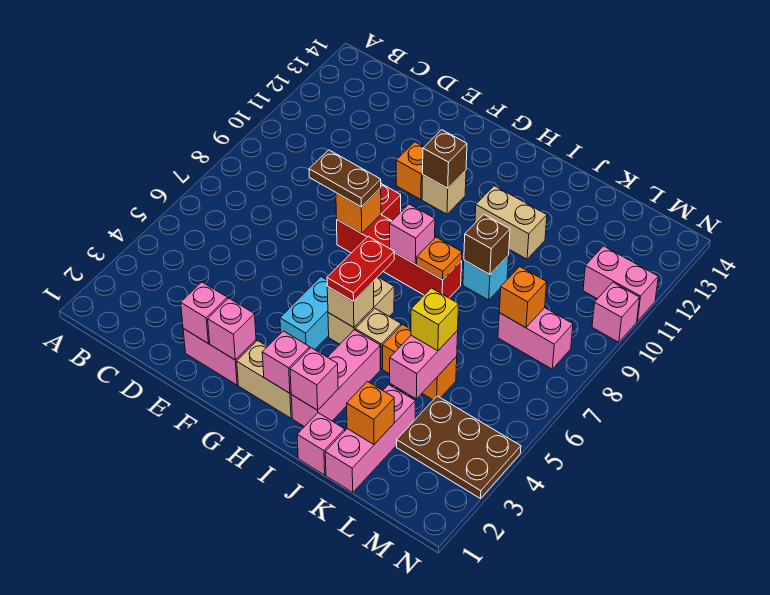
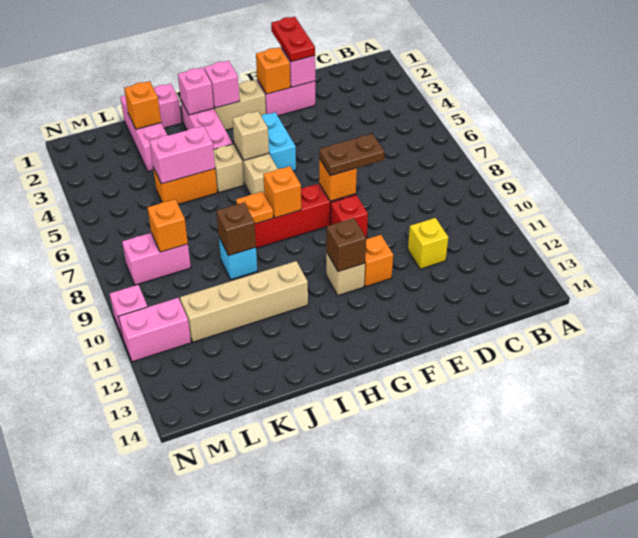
pink 1x1 brick [208,298,256,360] -> orange 1x1 brick [256,47,290,94]
red 1x2 plate [327,236,395,301] -> red 1x2 plate moved to [271,17,315,62]
pink 1x1 brick [390,204,435,264] -> orange 1x1 brick [263,166,301,218]
tan 1x2 brick [475,186,547,259] -> tan 1x4 brick [180,261,308,342]
pink 1x2 brick [390,330,458,399] -> pink 1x2 brick turned to [149,126,215,184]
yellow 1x1 brick [411,288,459,351] -> yellow 1x1 brick moved to [408,218,448,269]
brown 2x3 plate [397,396,521,499] -> none

